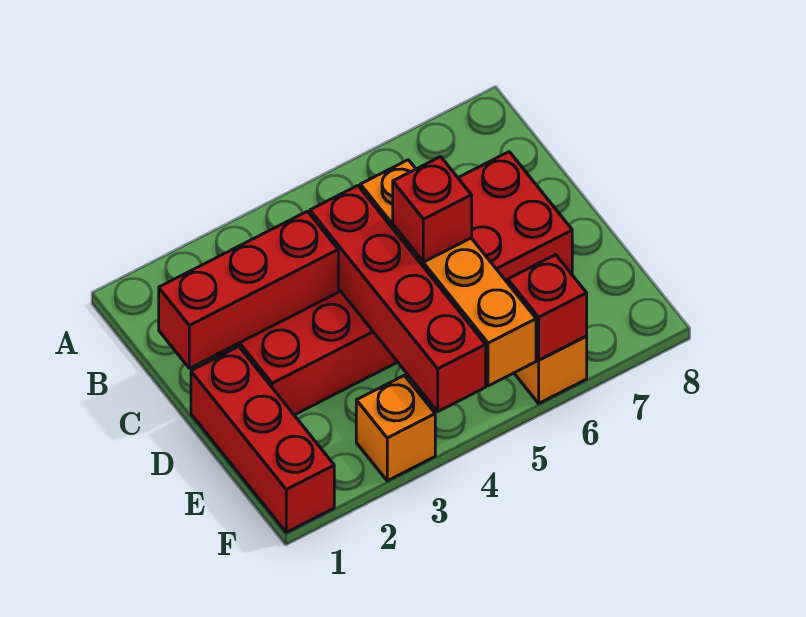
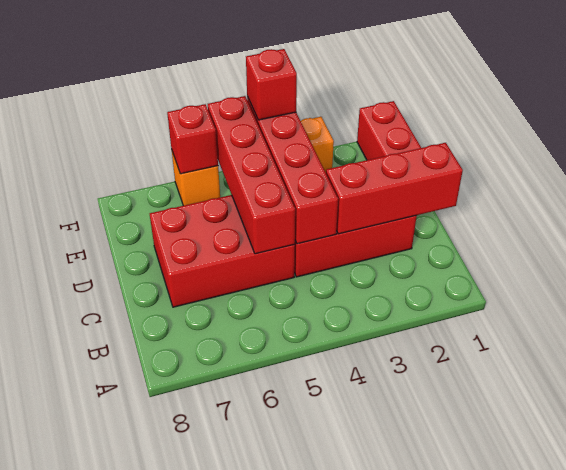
orange 1x4 brick [360,160,536,386] -> red 1x4 brick [208,96,295,254]
red 1x1 brick [393,157,472,262] -> red 1x1 brick moved to [246,49,297,120]

